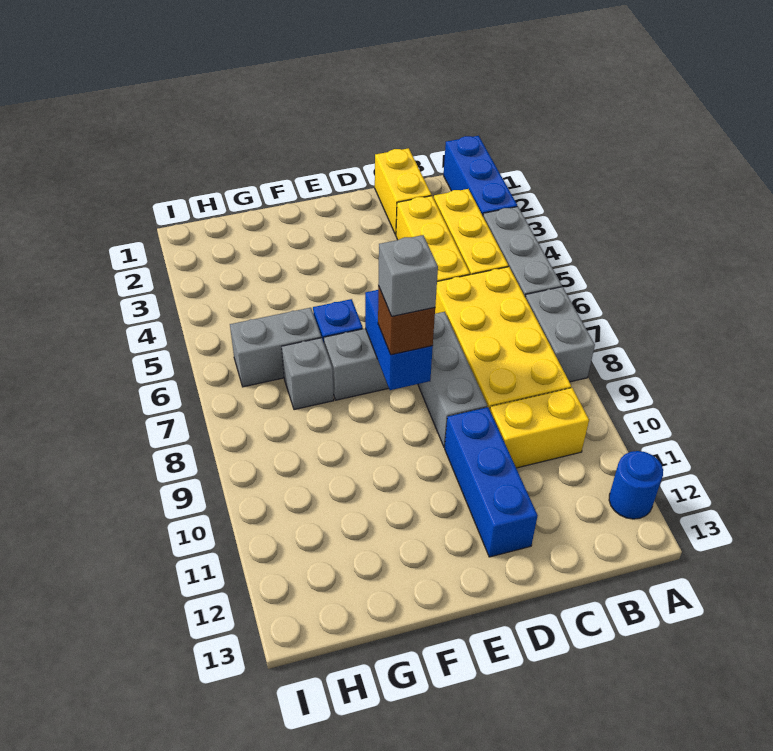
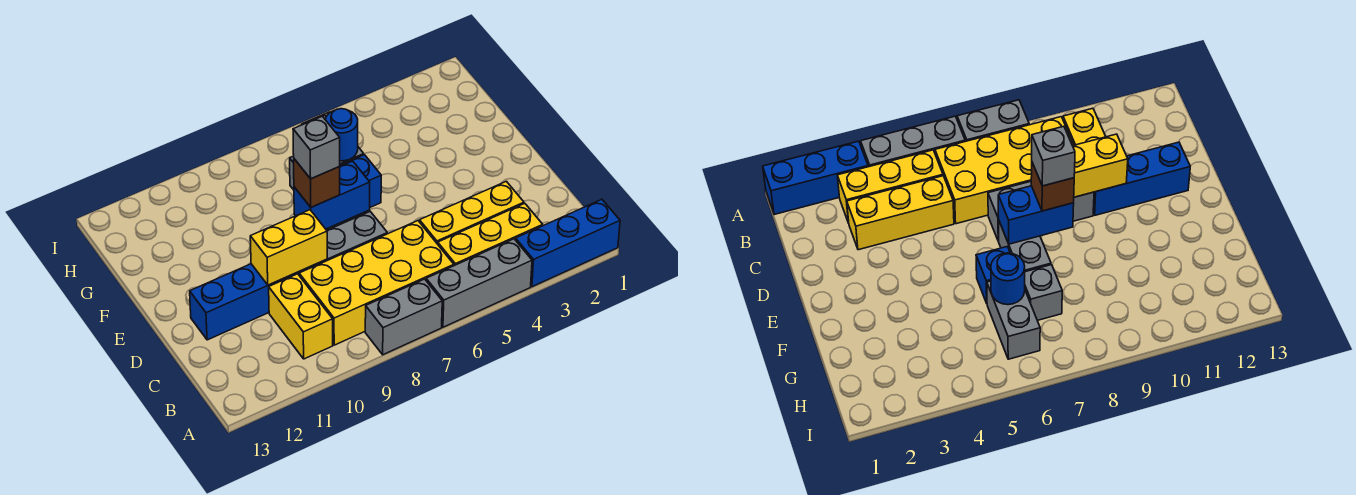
blue 1x1 round brick [609,451,663,519] -> blue 1x1 round brick moved to [325,109,358,161]
yellow 1x2 brick [375,148,431,235] -> yellow 1x2 brick moved to [250,210,327,285]

